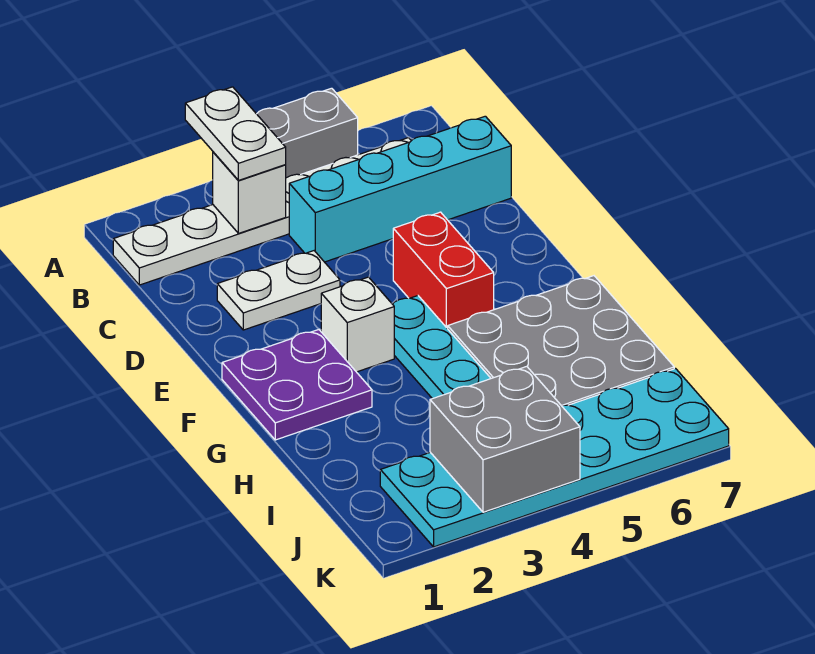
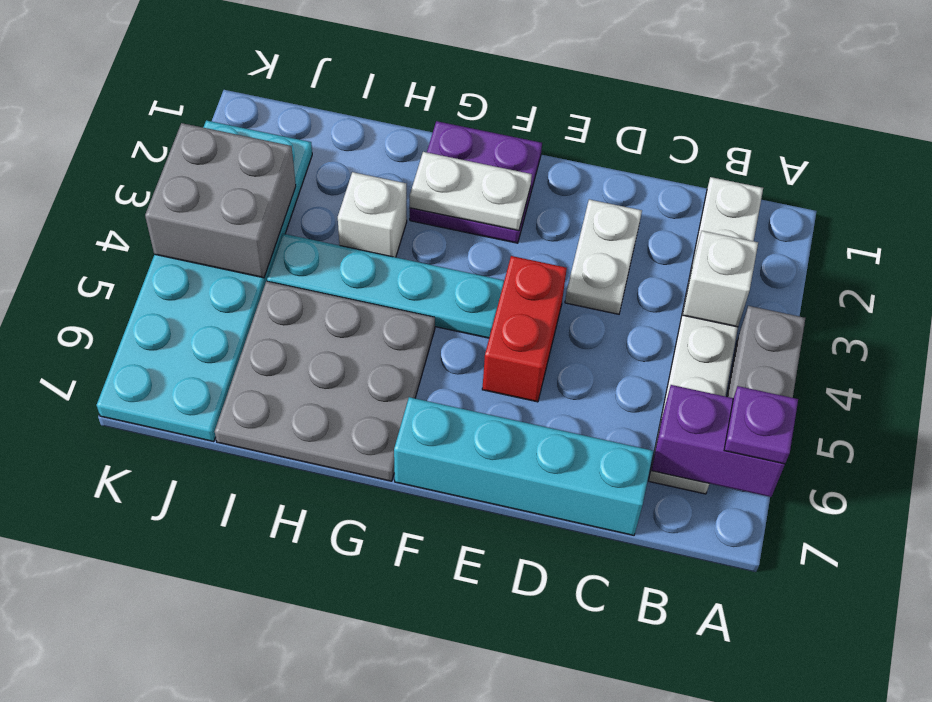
white 1x2 plate [185,87,286,180] -> white 1x2 plate moved to [410,152,532,231]
none -> purple 1x2 brick [651,385,785,497]
none -> purple 1x1 plate [724,386,798,464]
cyan 1x4 brick [289,116,511,262] -> cyan 1x4 brick turned to [394,397,653,535]
red 1x2 brick [393,212,494,329] -> red 1x2 brick turned to [482,256,567,402]
white 1x1 brick [321,277,394,372] -> white 1x1 brick moved to [338,172,407,257]

